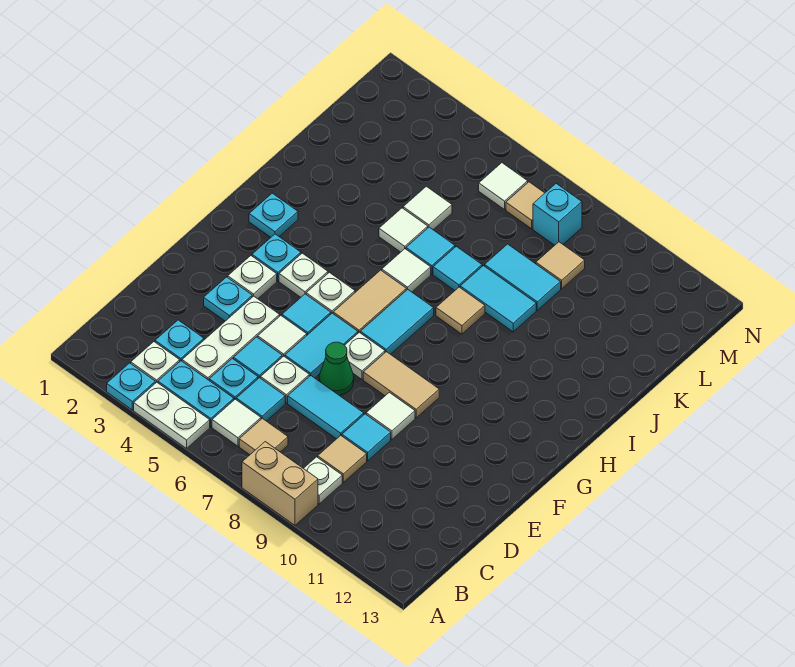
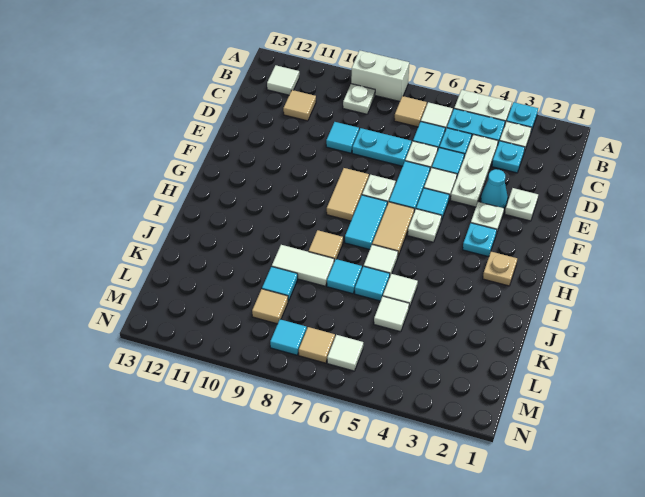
tan 1x2 brick [242,442,318,525] -> white 1x2 brick [351,50,409,101]
tan 1x1 tile [318,436,367,482] -> tan 1x1 tile moved to [283,90,316,121]
cyan 1x2 tile [288,376,364,439] -> cyan 1x2 plate [352,128,411,166]
cyan 1x1 plate [204,277,252,321] -> cyan 1x1 cone [481,169,508,208]
green 1x1 cone [319,342,354,395] -> none
white 1x1 tile [366,392,415,439] -> white 1x1 tile moved to [267,65,299,95]
tan 1x2 tile [363,352,439,418] -> tan 1x2 tile turned to [327,168,369,221]
white 1x1 plate [279,253,328,297] -> white 1x1 plate moved to [505,188,538,221]
cyan 1x1 plate [249,193,298,237] -> tan 1x1 plate [483,252,517,286]
cyan 1x2 tile [460,266,536,332] -> white 1x2 tile [272,245,334,286]
cyan 1x2 tile [485,244,561,310] -> cyan 1x1 tile [262,266,298,301]
cyan 1x1 brick [533,184,582,245] -> cyan 1x1 tile [270,319,307,355]

